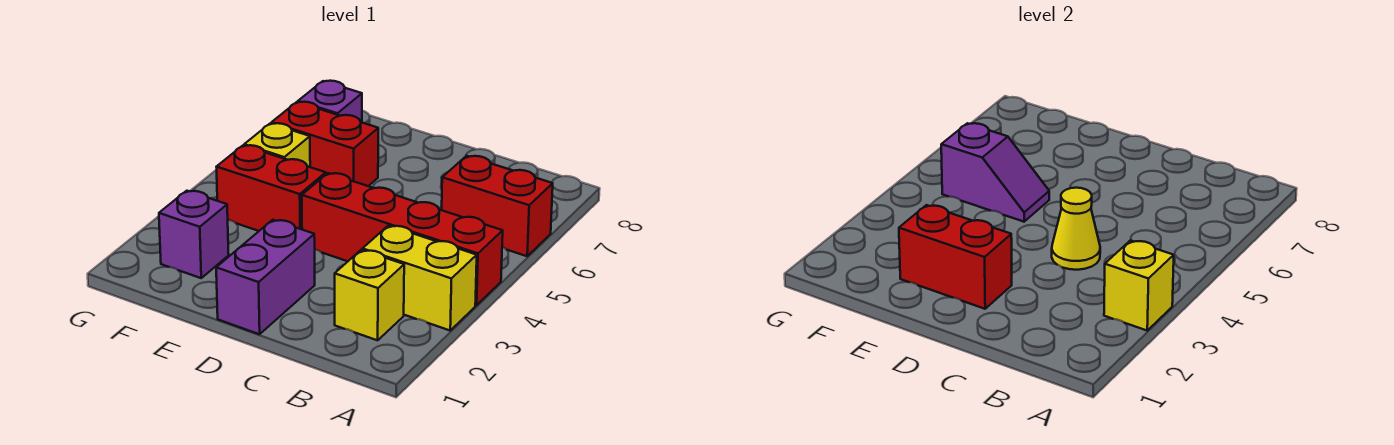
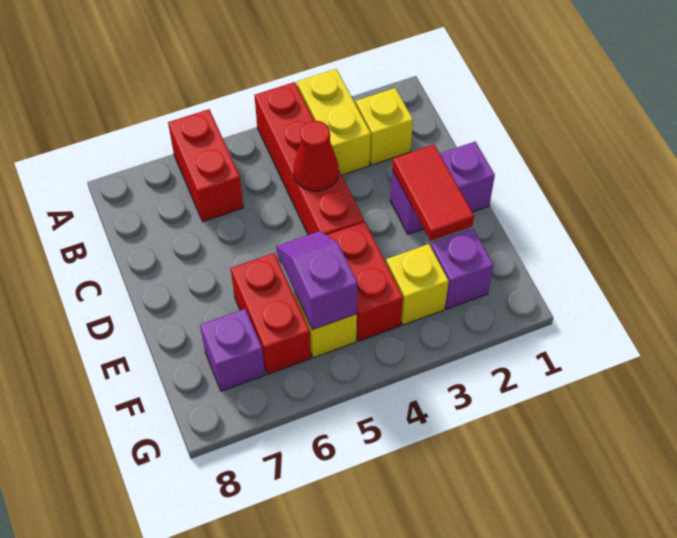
yellow 1x1 brick [1104,240,1174,330] -> yellow 1x1 brick moved to [386,244,449,325]
yellow 1x1 cone [1052,188,1100,270] -> red 1x1 cone [294,121,339,191]
red 1x2 brick [899,205,1012,309] -> red 1x2 tile [392,145,474,241]

